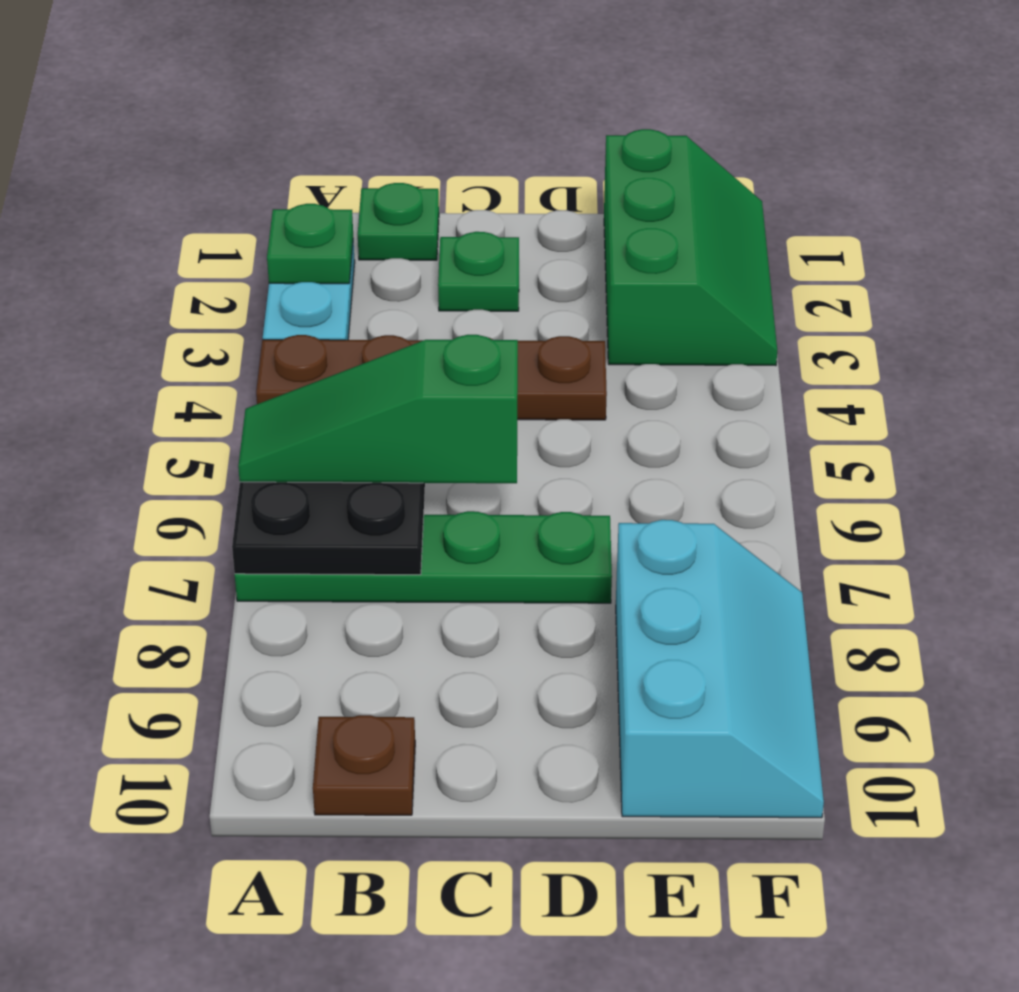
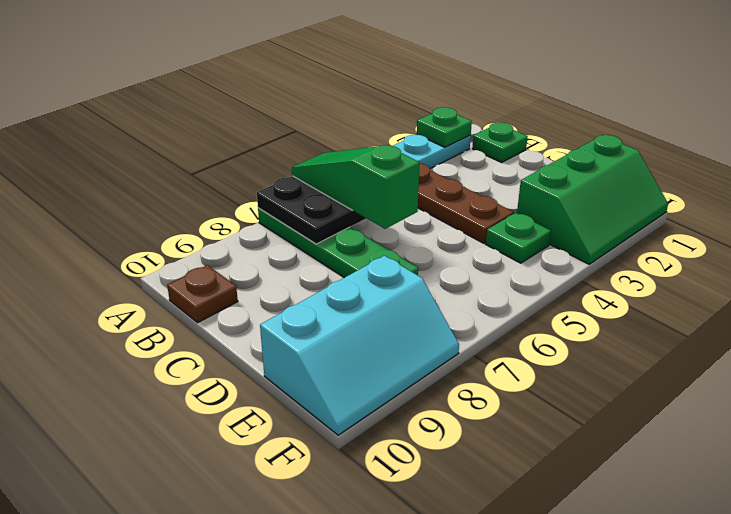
green 1x1 plate [438,232,519,311] -> green 1x1 plate moved to [486,213,551,263]

